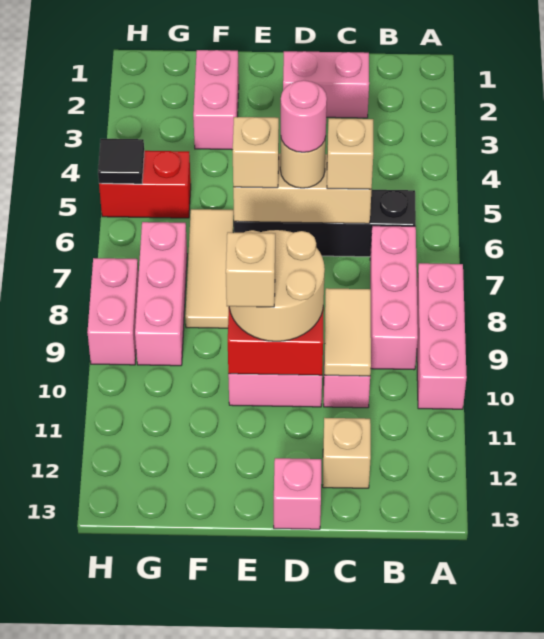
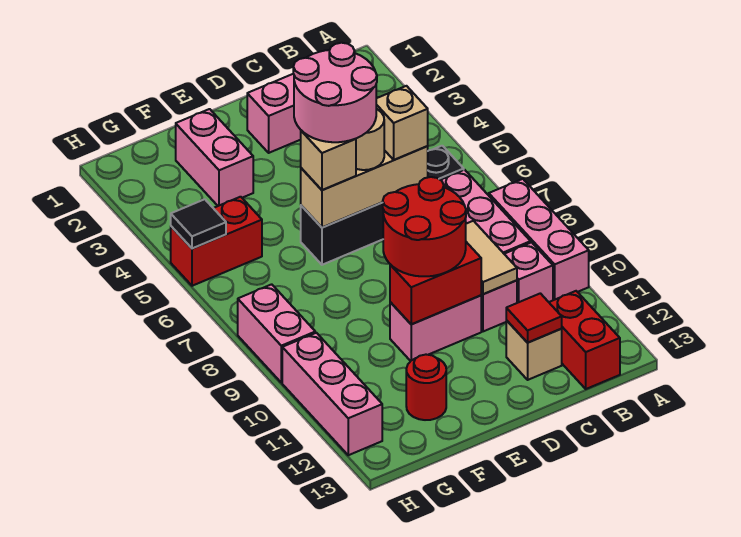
none -> red 1x2 brick [549,291,620,389]
none -> red 1x1 tile [506,293,562,343]
pink 1x1 round brick [281,80,327,152] -> pink 2x2 round brick [293,43,377,142]
tan 2x2 round brick [229,230,325,341] -> red 2x2 round brick [382,177,466,276]
pink 1x1 brick [274,458,321,529] -> pink 1x1 brick moved to [505,242,553,303]
tan 1x1 brick [226,232,275,307] -> none
tan 1x3 tile [185,209,234,328] -> none
none -> red 1x1 round brick [406,355,446,420]
pink 1x3 brick [135,222,187,366] -> pink 1x3 brick moved to [282,333,382,455]

